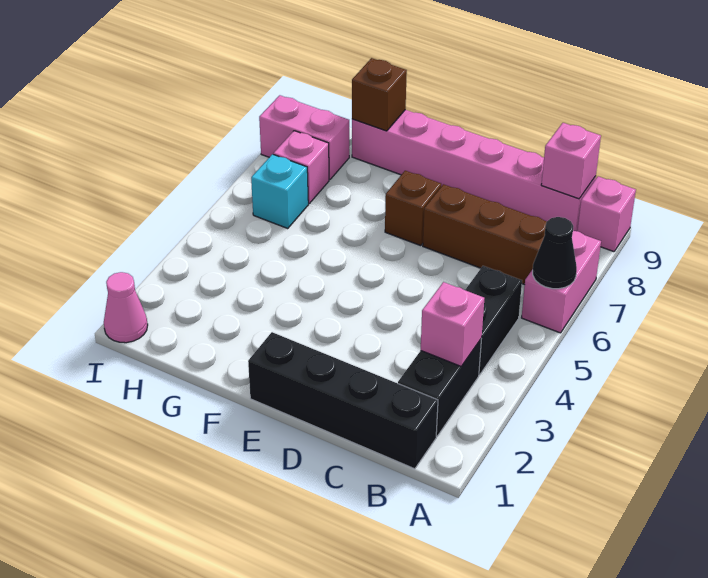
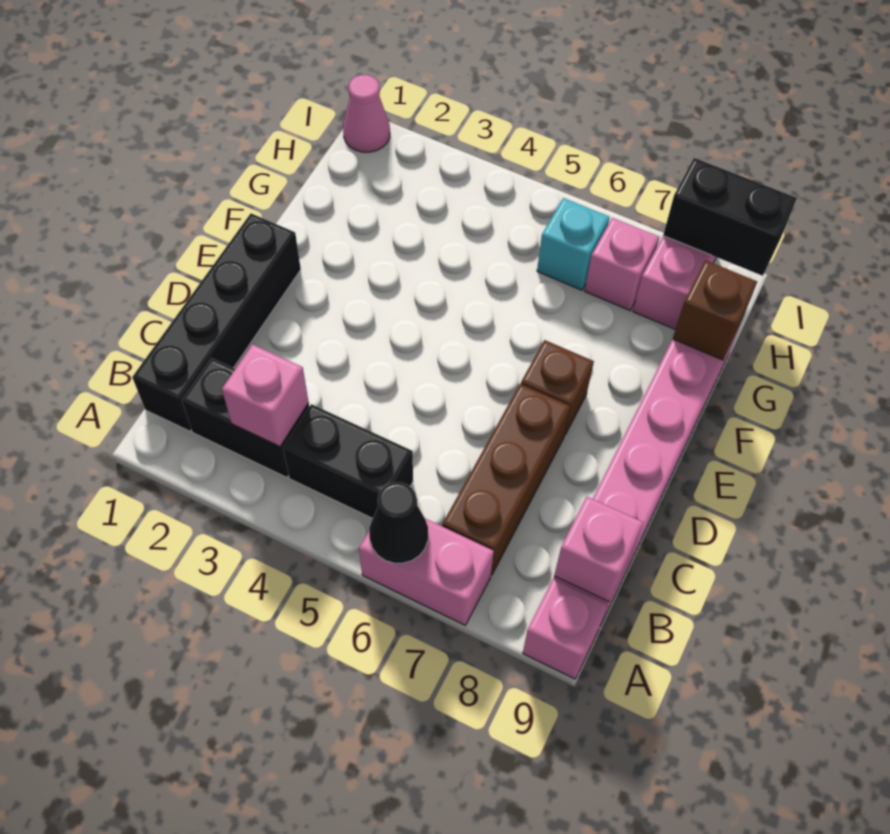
none -> black 1x2 brick [663,158,797,276]

